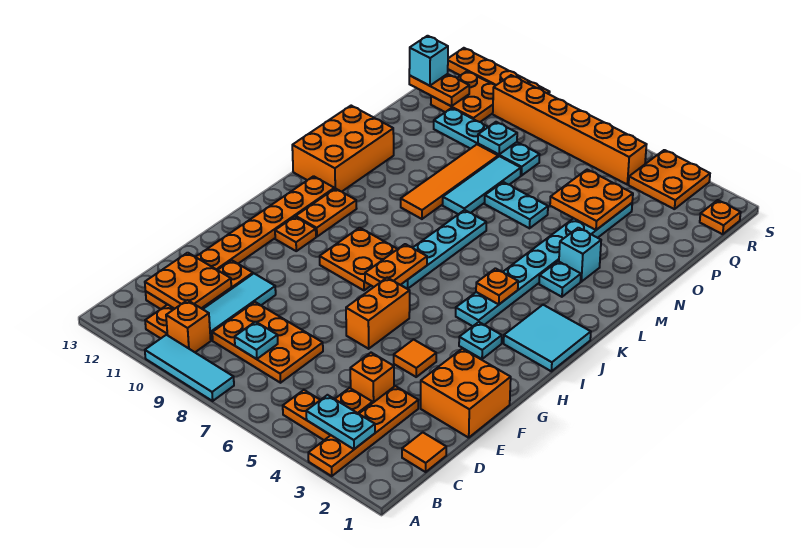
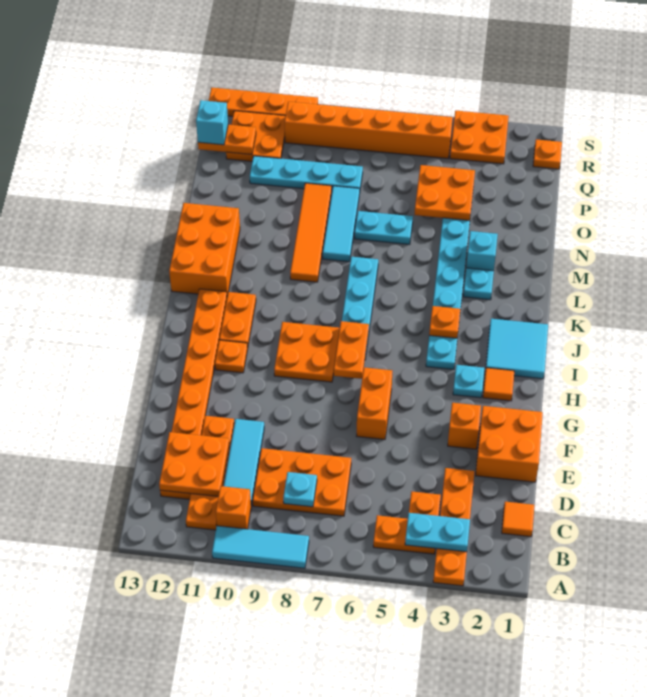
orange 1x1 brick [350,353,394,403] -> orange 1x1 brick moved to [448,403,481,449]
orange 1x1 tile [394,340,436,377] -> orange 1x1 tile moved to [483,368,514,401]
cyan 1x1 plate [478,122,517,154] -> none

